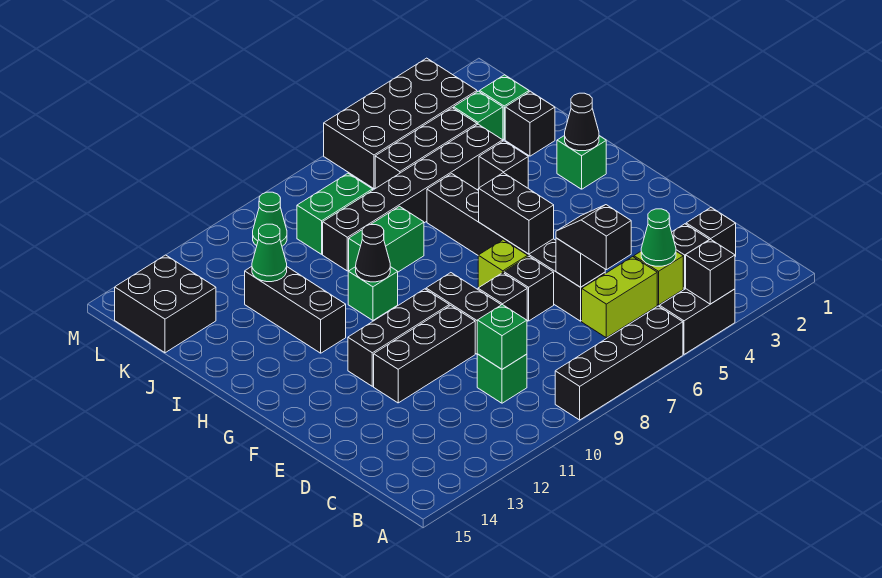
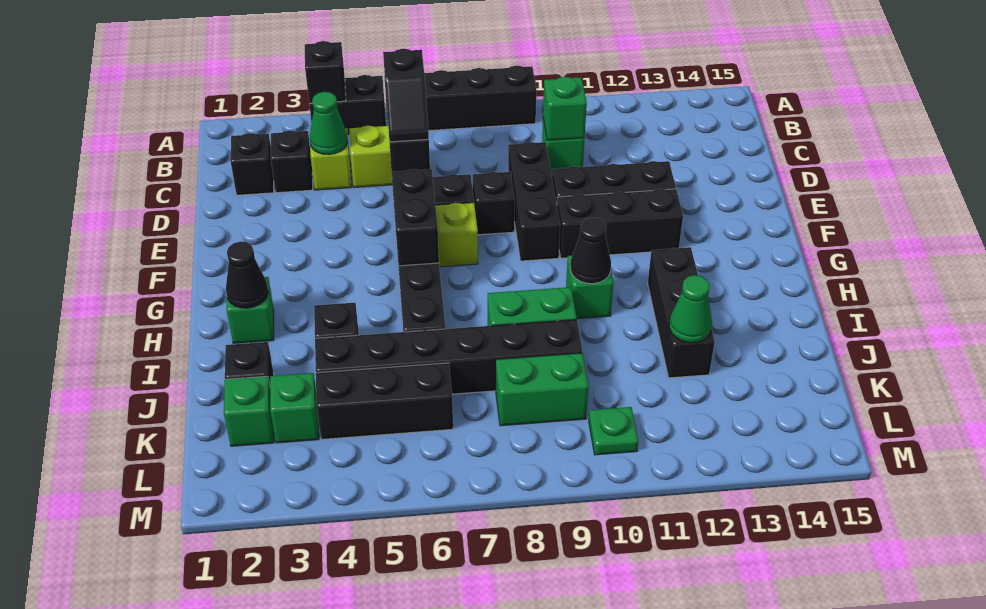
black 2x2 brick [115,255,216,353] -> none
black 2x4 brick [324,58,477,189] -> none
green 1x1 cone [253,192,287,246] -> green 1x1 plate [589,407,638,455]

